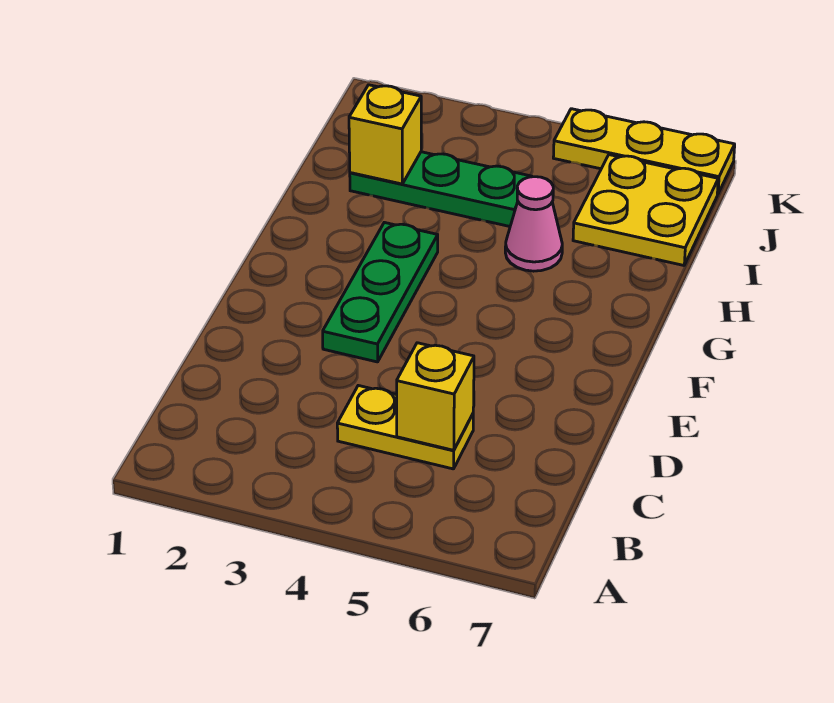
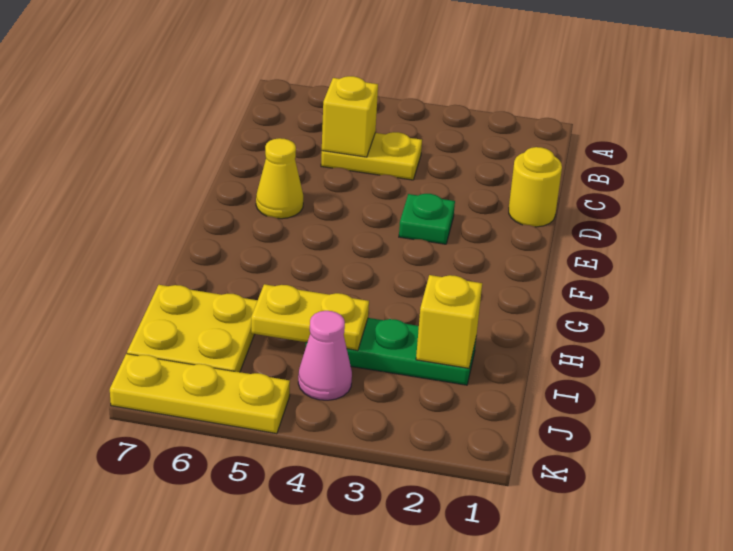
none -> yellow 1x1 round brick [509,147,562,227]
green 1x3 plate [323,222,438,362] -> green 1x1 plate [399,194,455,244]
none -> yellow 1x1 cone [256,138,303,219]
pink 1x1 cone [505,177,562,271] -> pink 1x1 cone moved to [298,311,352,400]
none -> yellow 1x2 plate [251,284,369,351]

